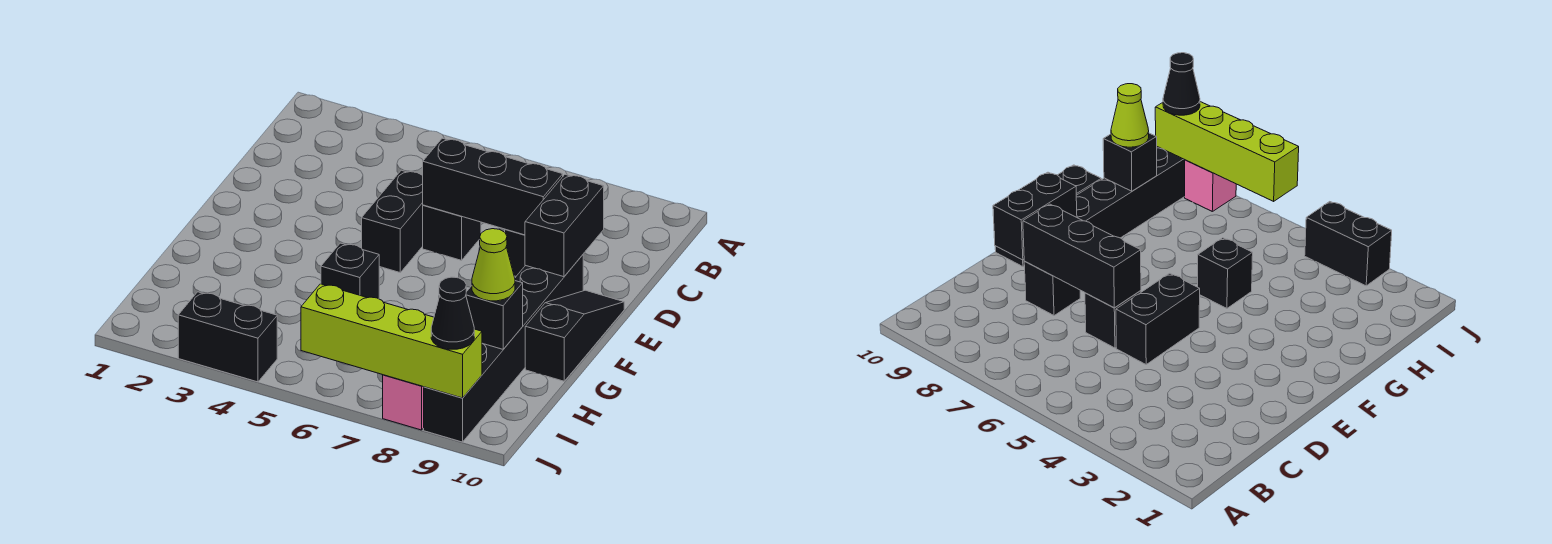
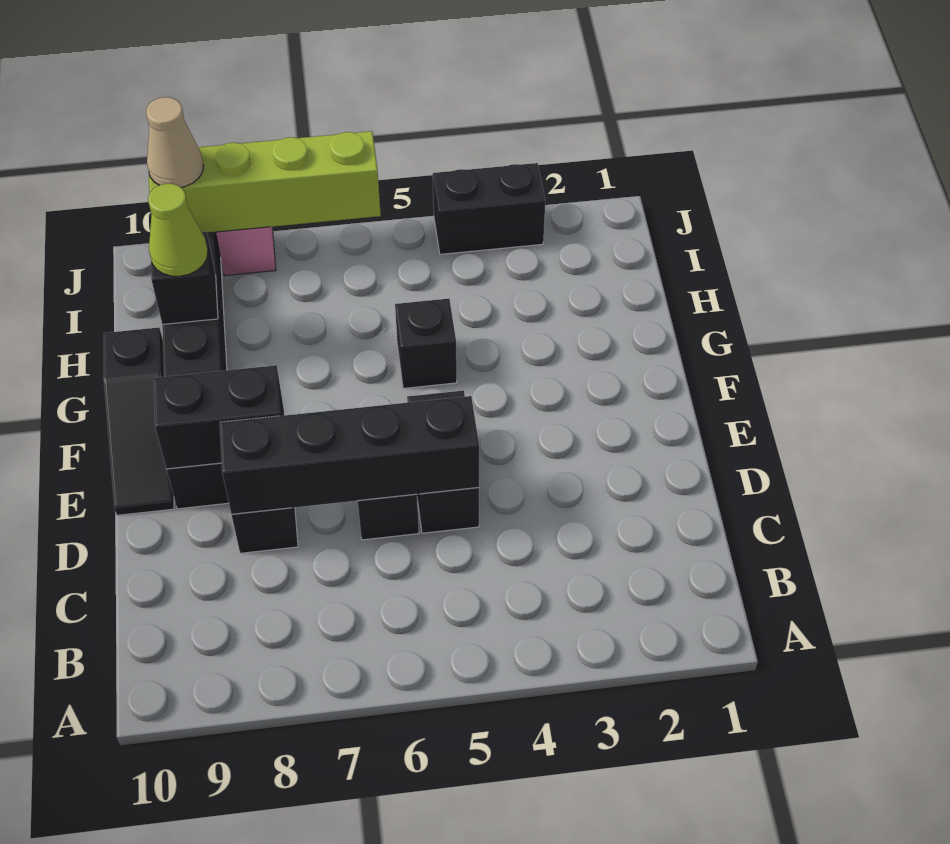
black 1x3 brick [423,138,563,235] -> black 1x4 brick [220,396,479,514]
black 1x2 brick [525,175,604,277] -> black 1x2 brick turned to [154,365,284,469]
black 1x1 cone [431,277,474,349] -> tan 1x1 cone [146,97,204,187]

